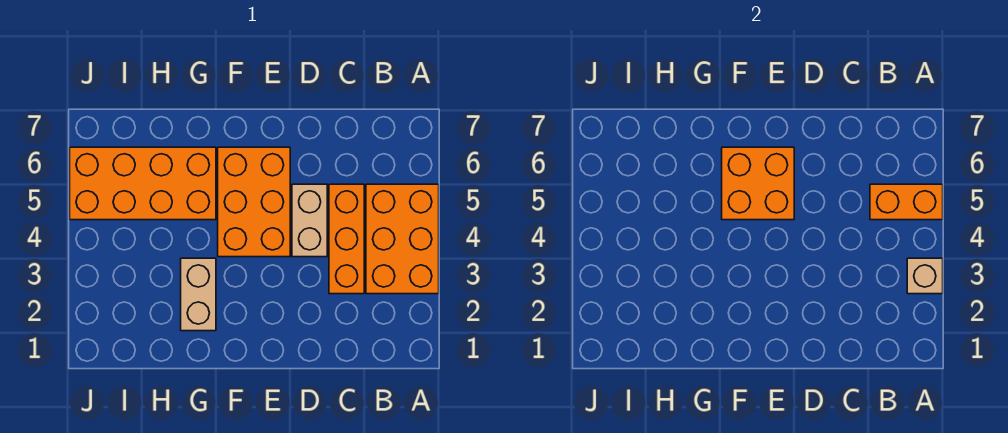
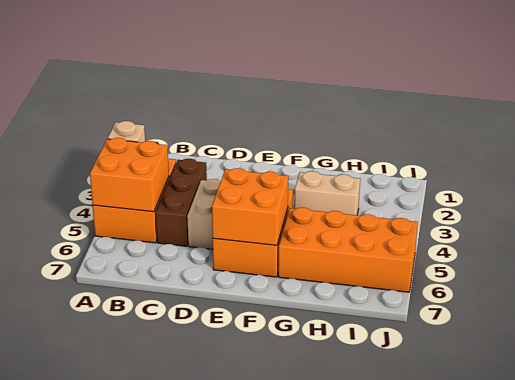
orange 1x2 brick [870,184,943,220] -> orange 2x2 brick [90,138,169,212]
orange 1x3 brick [329,184,364,294] -> brown 1x3 brick [156,159,207,246]
tan 1x2 brick [181,258,216,331] -> tan 1x2 brick turned to [294,171,360,215]

